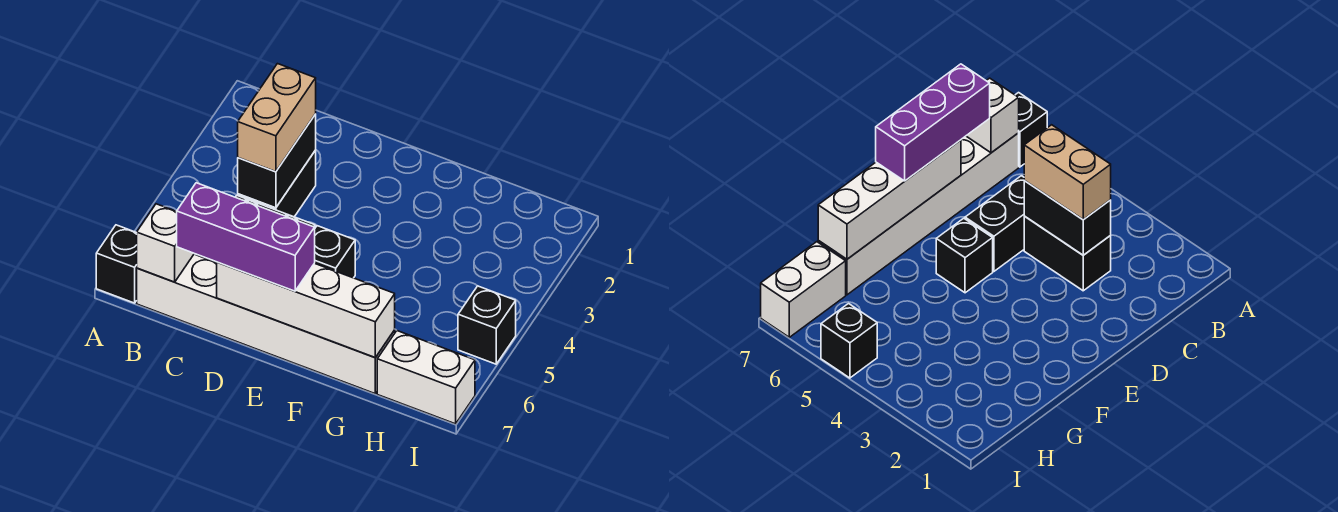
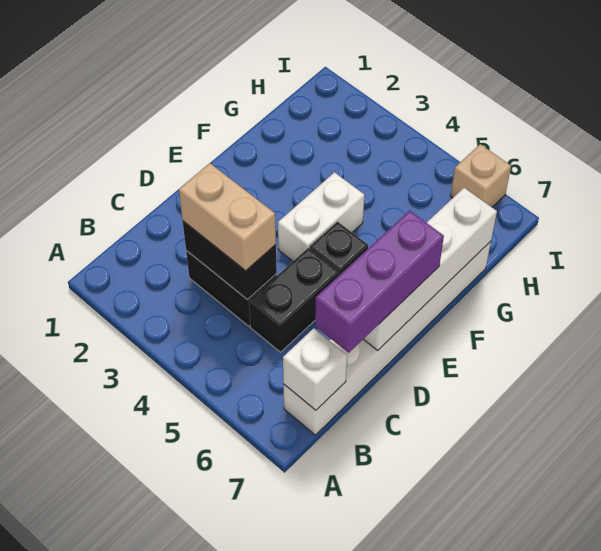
black 1x1 brick [96,225,137,303] -> none
white 1x2 brick [377,331,475,424] -> white 1x2 brick moved to [278,172,364,261]
black 1x1 brick [458,286,516,364] -> none
none -> tan 1x1 brick [451,144,511,207]

